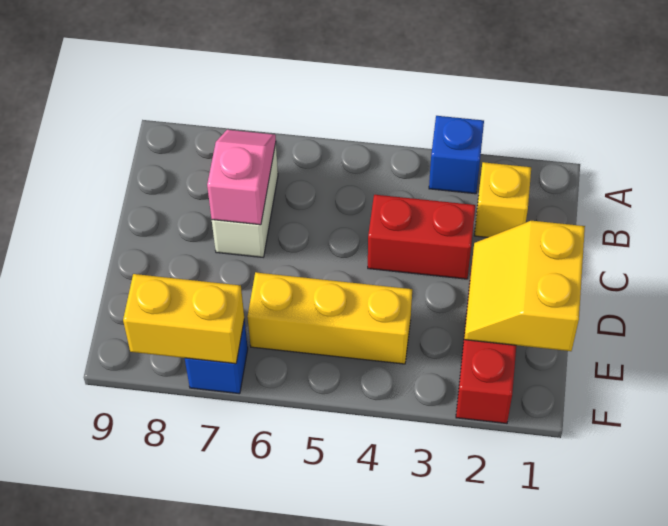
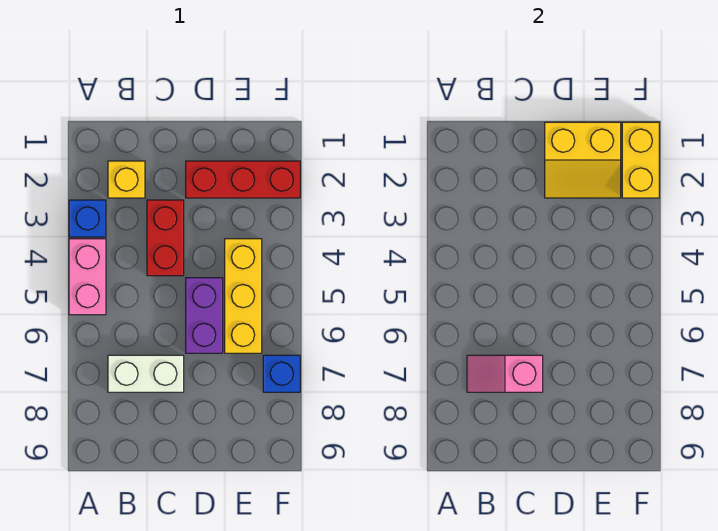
none -> pink 1x2 brick [69,239,106,315]
none -> purple 1x2 brick [186,278,223,353]
yellow 1x2 brick [123,274,244,364] -> yellow 1x2 brick moved to [622,122,659,198]

